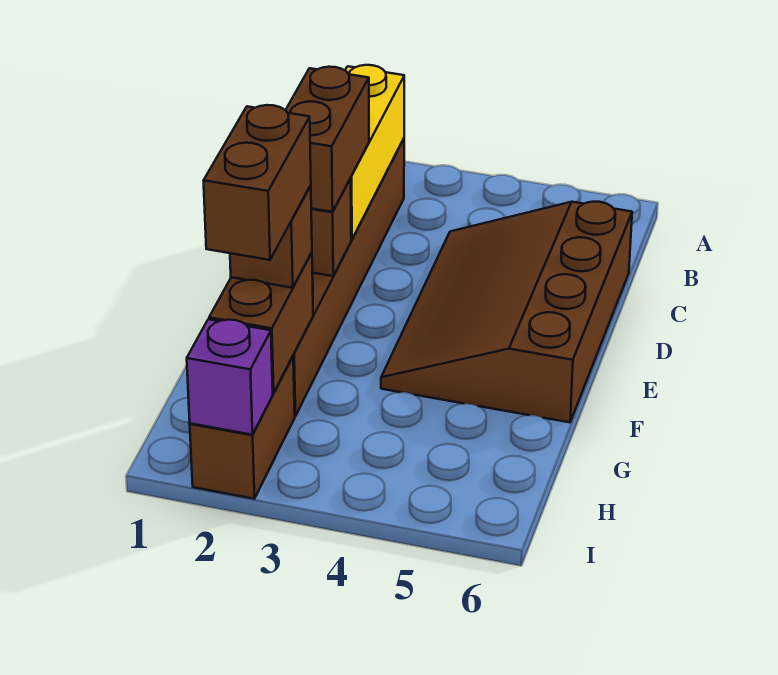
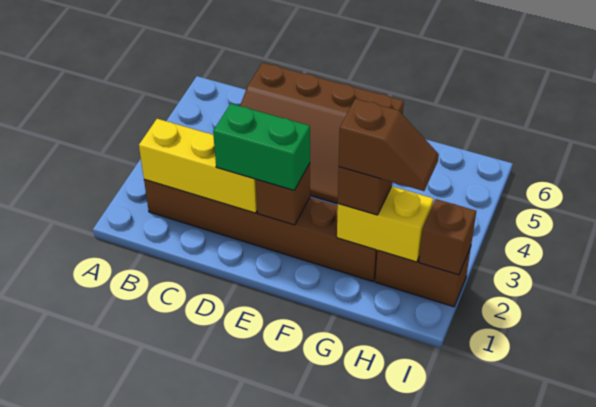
brown 1x2 brick [286,67,369,212] -> green 1x2 brick [213,104,310,190]
brown 1x2 brick [209,253,313,393] -> yellow 1x2 brick [337,186,434,262]
brown 1x2 brick [204,105,311,260] -> brown 1x2 slope [339,99,439,191]
purple 1x1 brick [187,319,273,435] -> brown 1x1 brick [419,199,476,275]

